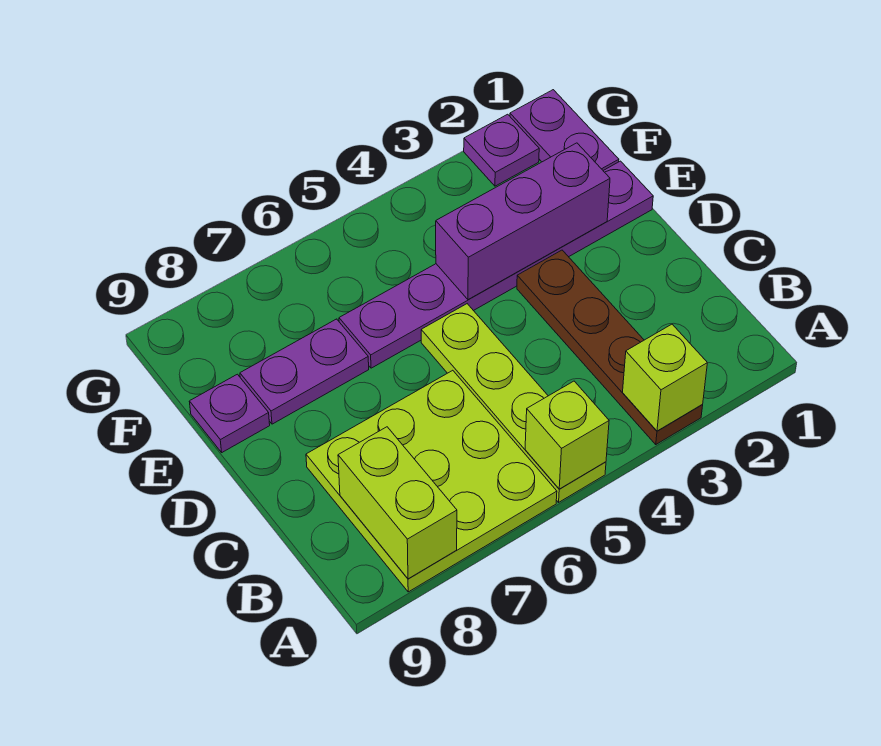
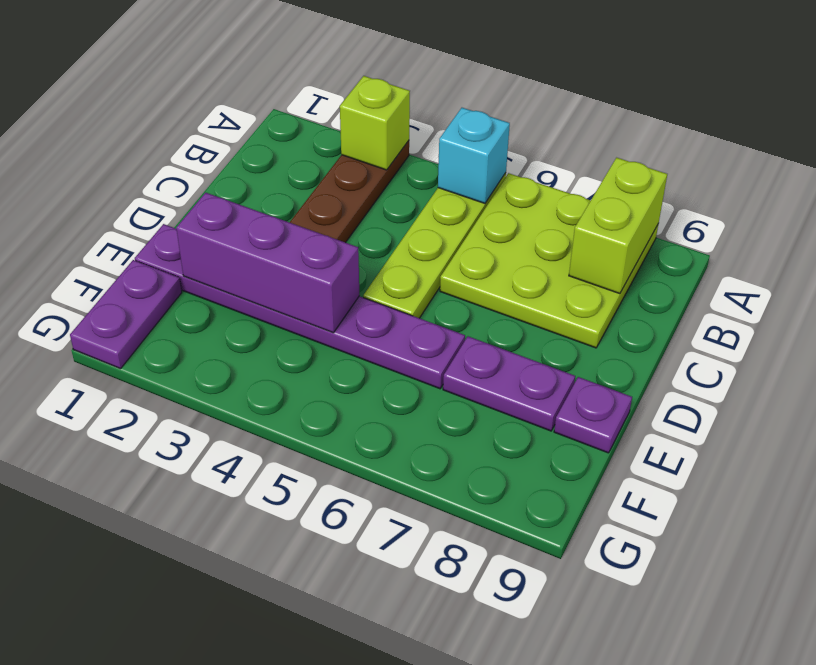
lime 1x1 brick [525,381,609,489] -> cyan 1x1 brick [438,108,510,203]
purple 1x1 plate [464,114,539,186] -> none

